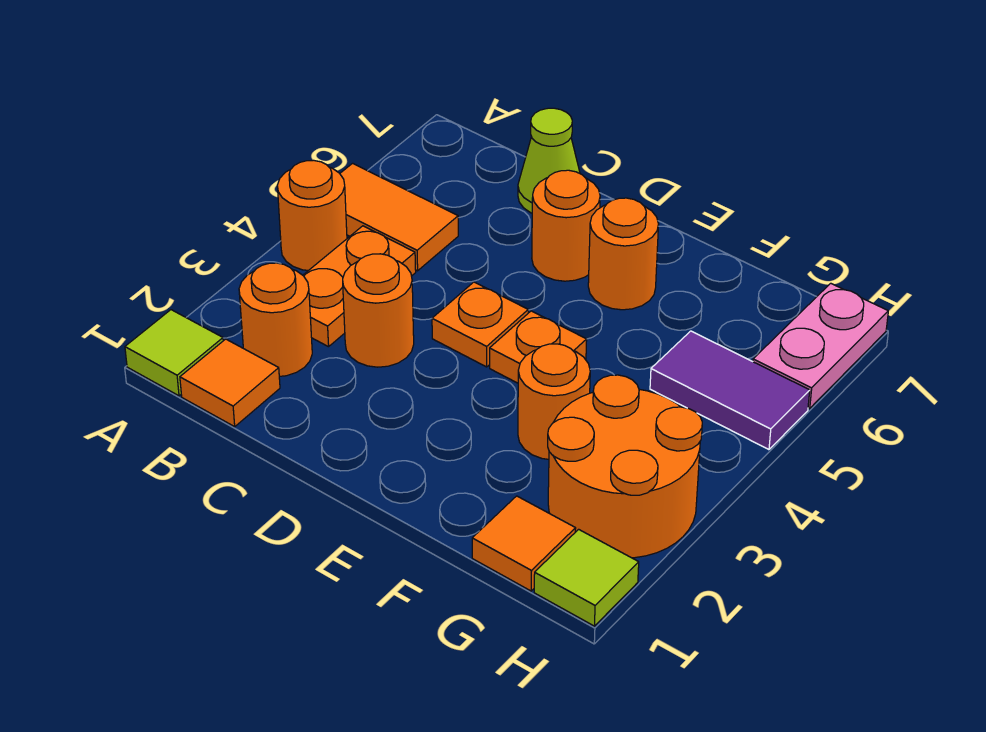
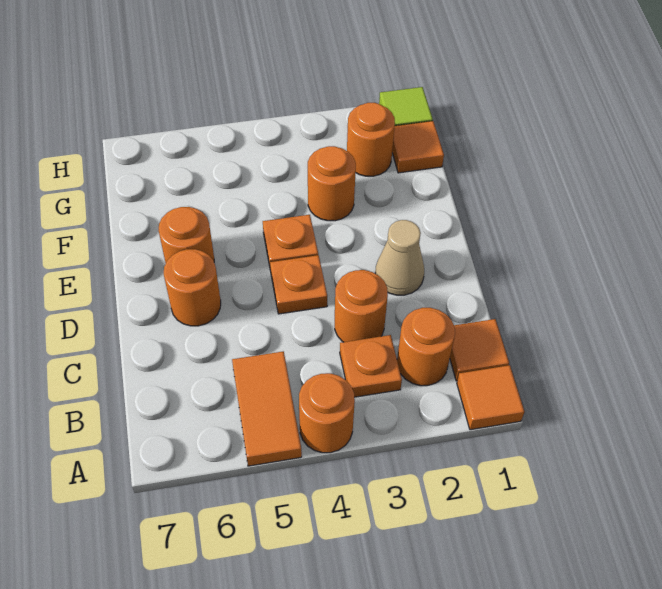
lime 1x1 tile [125,310,223,396] -> orange 1x1 tile [457,365,524,430]
orange 1x2 plate [303,226,416,347] -> orange 1x1 plate [340,335,402,397]
lime 1x1 cone [518,108,580,213] -> none
none -> tan 1x1 cone [375,220,424,295]
orange 2x2 round brick [548,375,702,558] -> orange 1x1 round brick [347,103,395,176]
purple 1x2 tile [650,331,810,450] -> none
pink 1x2 plate [753,283,888,408] -> none

